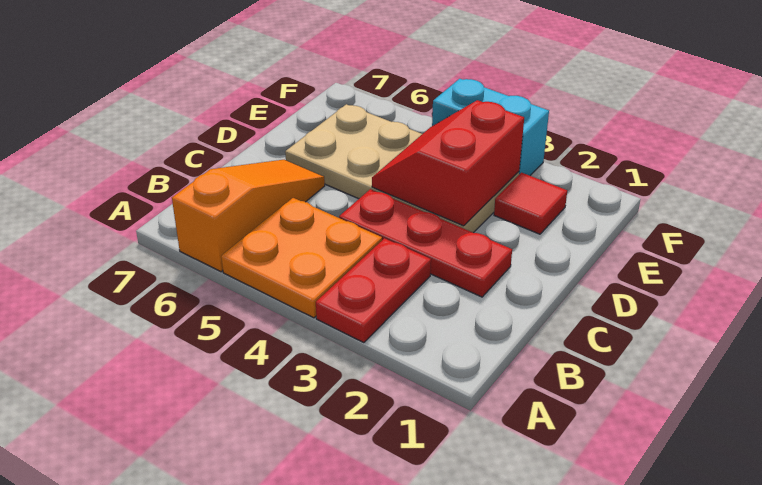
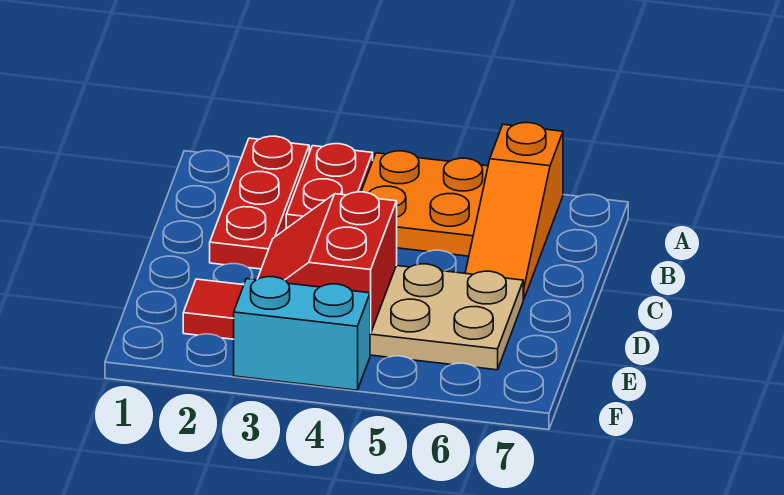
red 1x3 plate [339,189,512,297] -> red 1x3 plate turned to [210,136,309,269]
red 2x2 slope [372,100,524,226] -> red 2x2 slope turned to [258,192,397,334]

